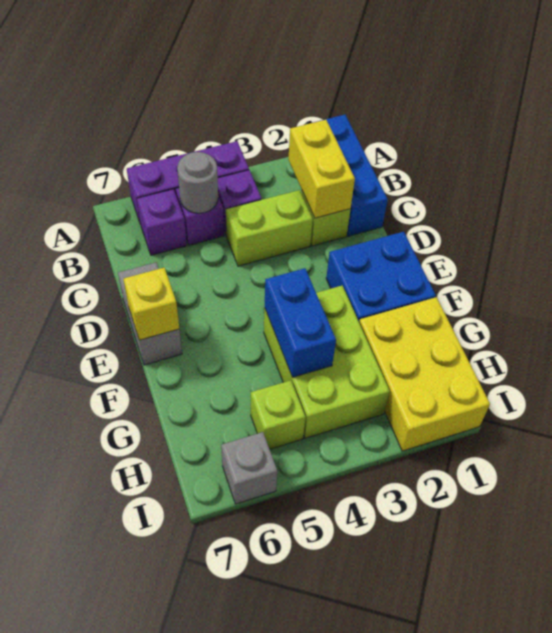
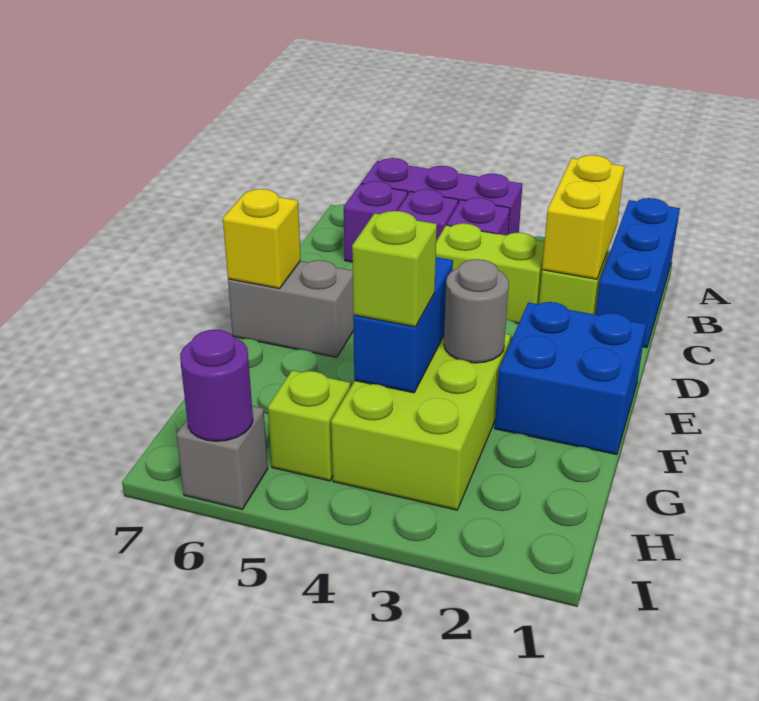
grey 1x1 round brick [177,152,218,213] -> grey 1x1 round brick moved to [444,259,509,363]
grey 1x2 brick [118,263,182,365] -> grey 1x2 brick turned to [228,260,354,357]
yellow 2x3 brick [359,297,490,451] -> none
none -> lime 1x1 brick [352,211,437,327]
none -> purple 1x1 round brick [180,330,253,441]

